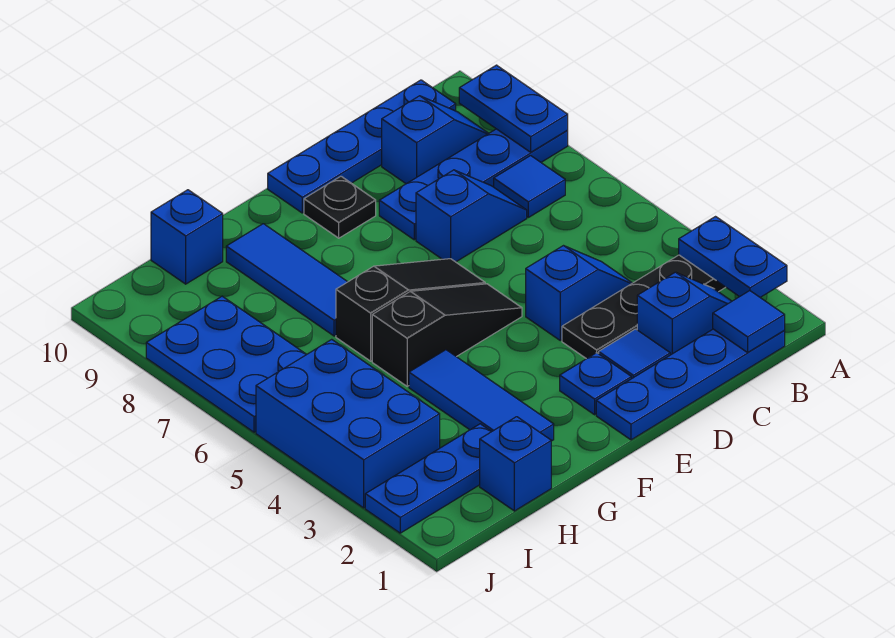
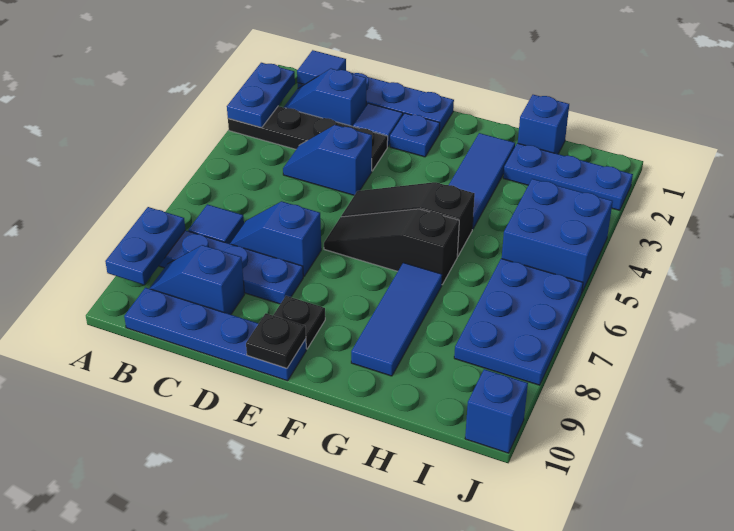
none -> black 1x1 plate [246,313,306,368]
blue 1x1 brick [151,190,223,284] -> blue 1x1 brick moved to [465,369,528,453]
blue 2x3 brick [256,339,440,508] -> blue 2x2 brick [502,179,613,292]

